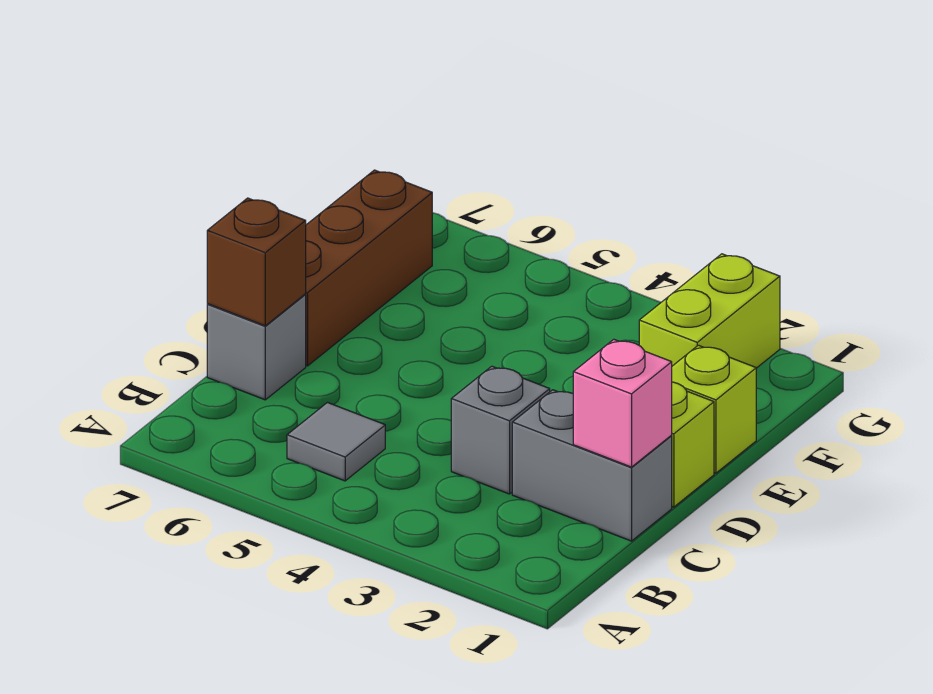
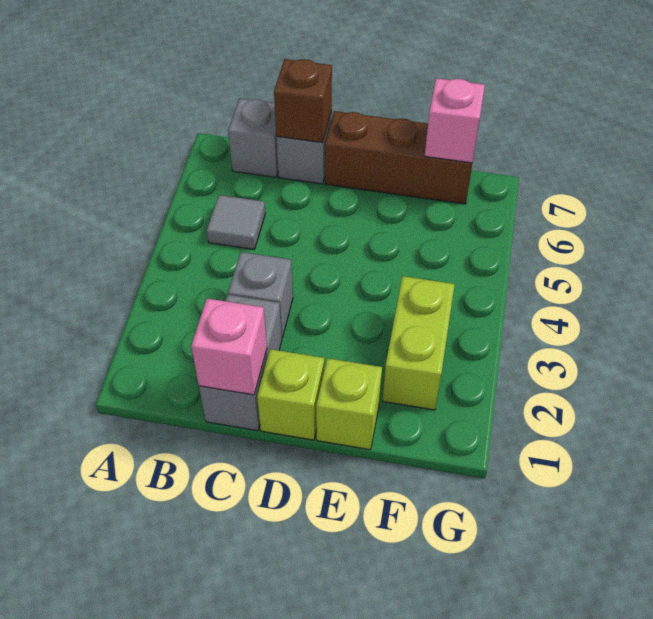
none -> grey 1x1 brick [228,99,278,177]
lime 1x2 brick [639,254,780,368] -> lime 1x2 brick turned to [383,276,455,410]
none -> pink 1x1 brick [425,78,485,163]

